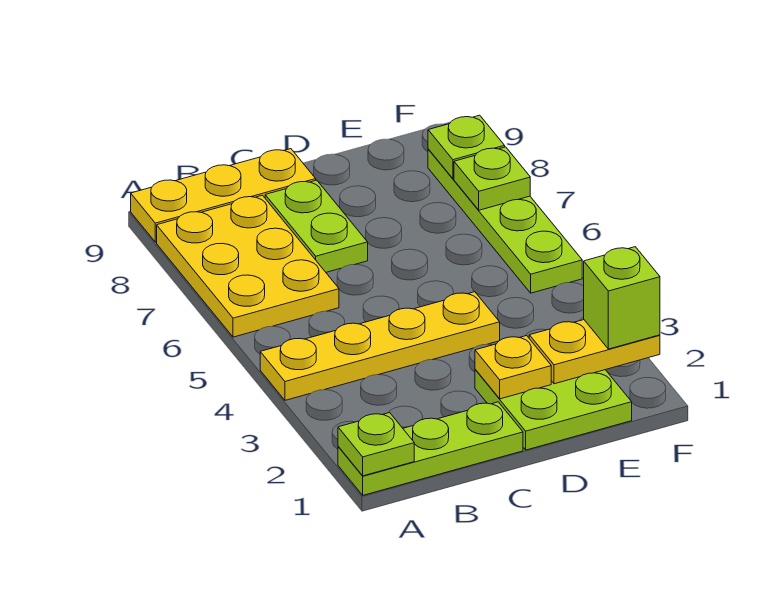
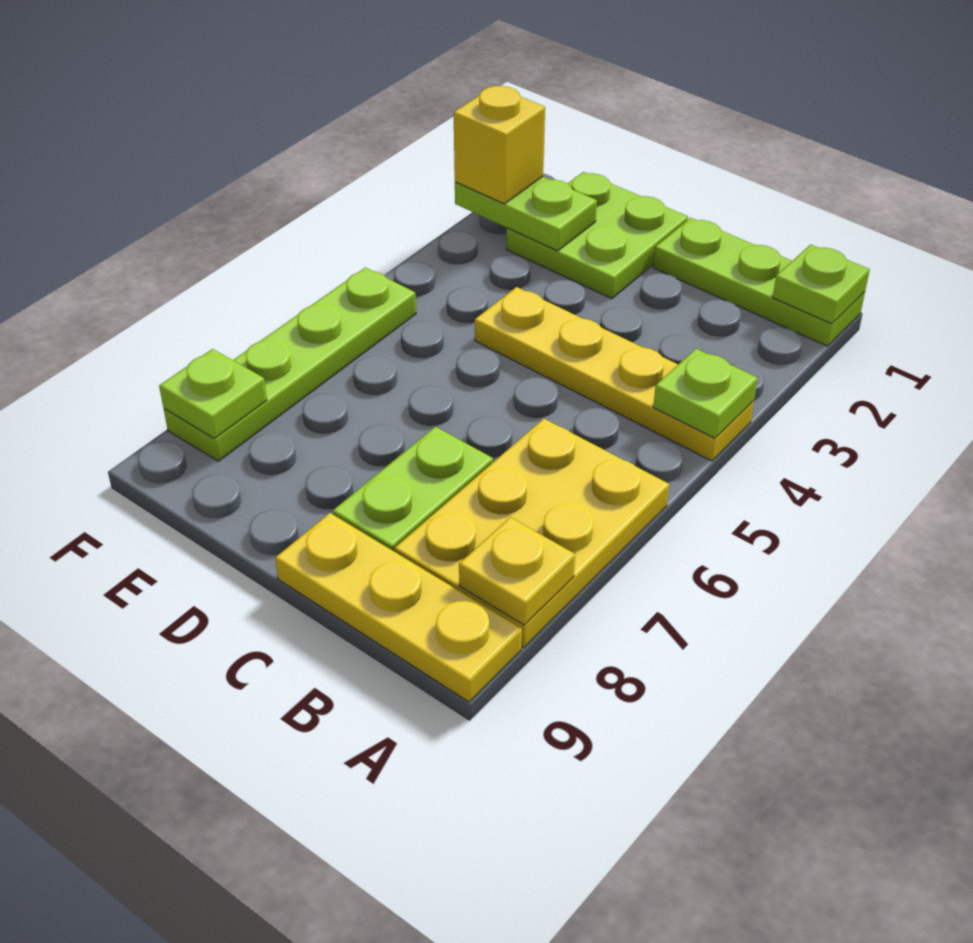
yellow 1x1 plate [475,336,551,399] -> yellow 1x1 plate moved to [459,517,575,625]
yellow 1x2 plate [529,320,660,384] -> lime 1x2 plate [455,177,597,251]
lime 1x1 brick [584,247,660,349] -> yellow 1x1 brick [454,86,545,204]
lime 1x1 plate [454,147,530,210] -> lime 1x1 plate moved to [653,349,758,438]

